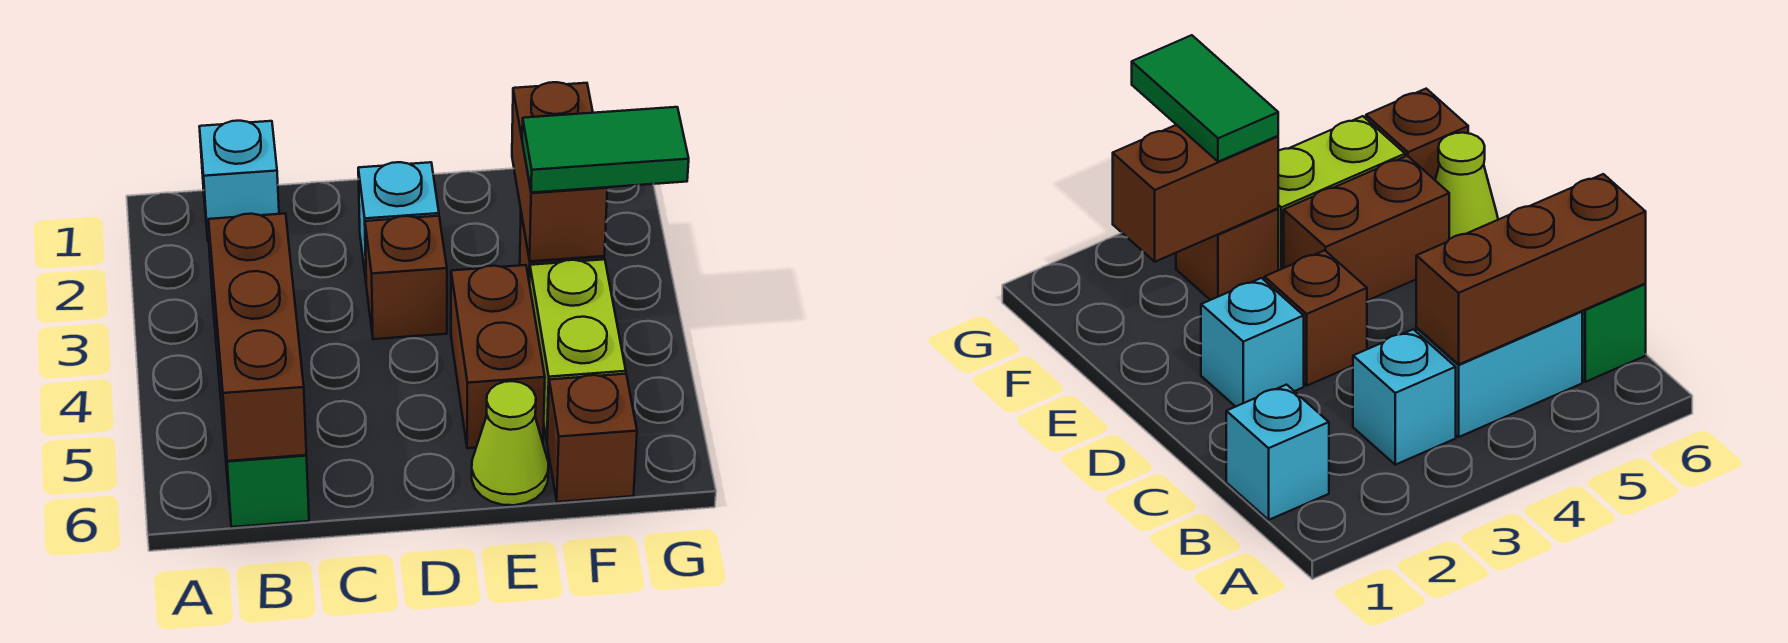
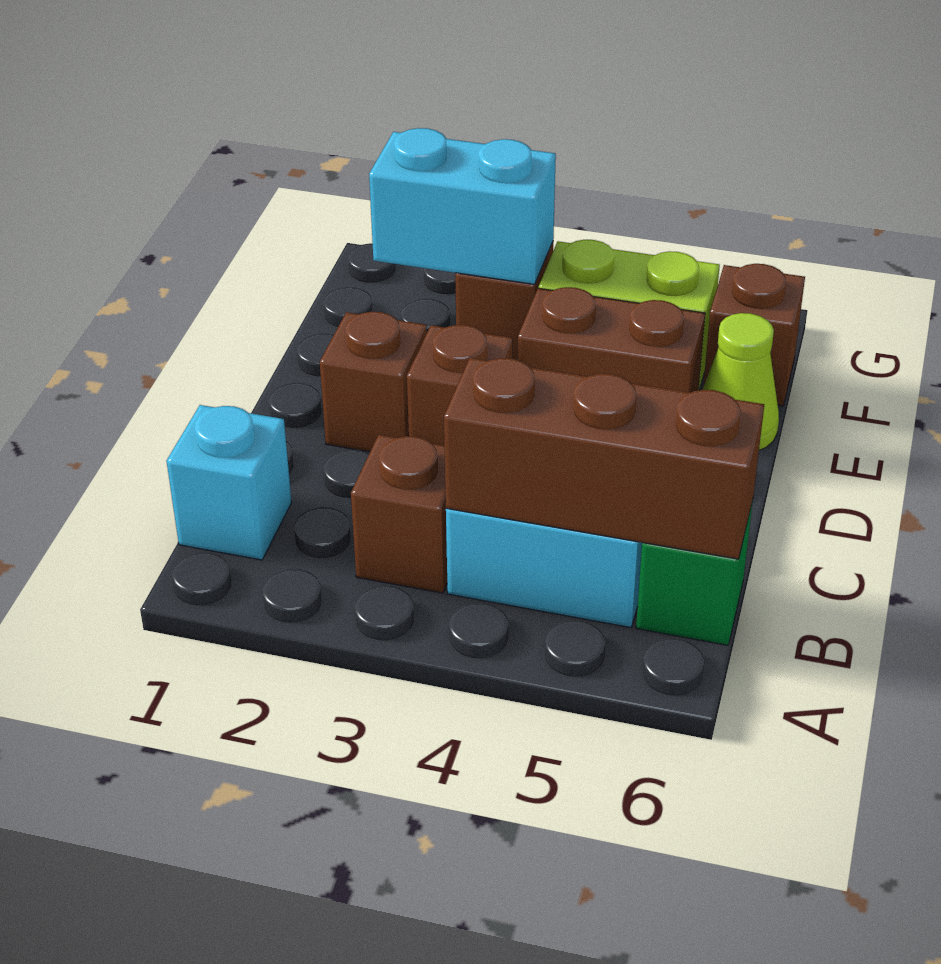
cyan 1x1 brick [1353,329,1456,465] -> brown 1x1 brick [351,435,447,593]
cyan 1x1 brick [358,162,439,279] -> brown 1x1 brick [320,312,427,452]
brown 1x2 brick [512,82,607,261] -> cyan 1x2 brick [369,128,556,284]
green 1x2 tile [522,107,689,193] -> none

